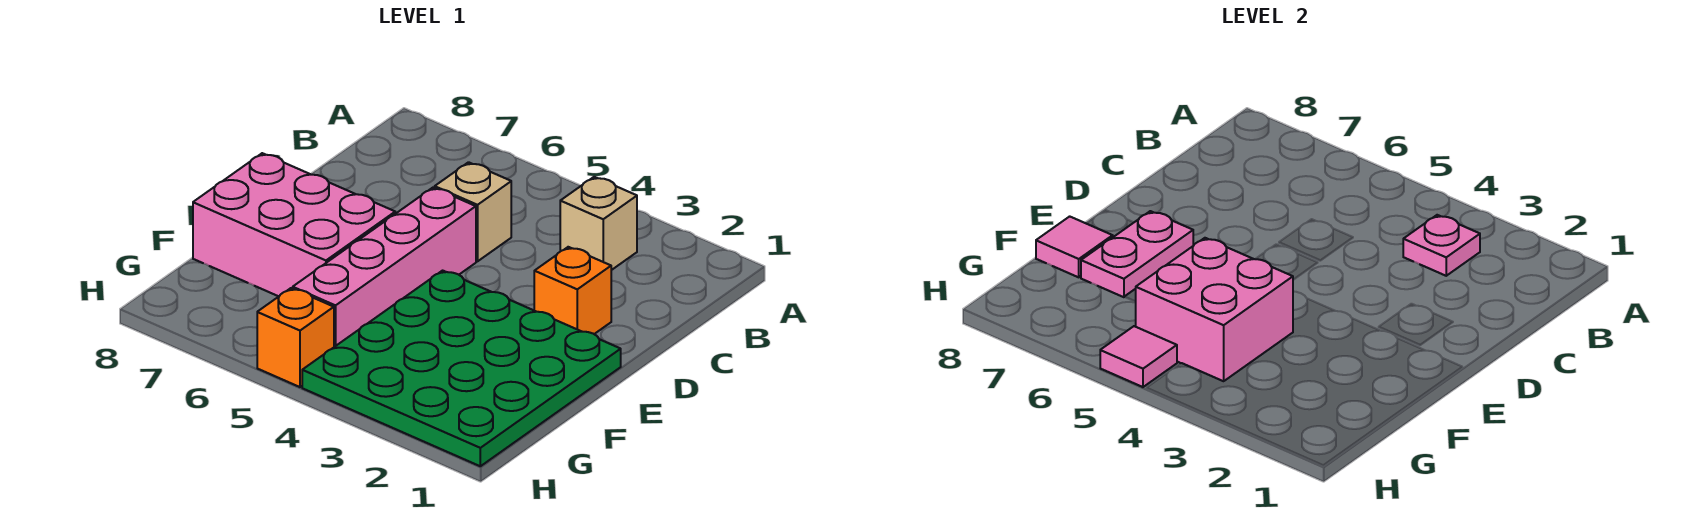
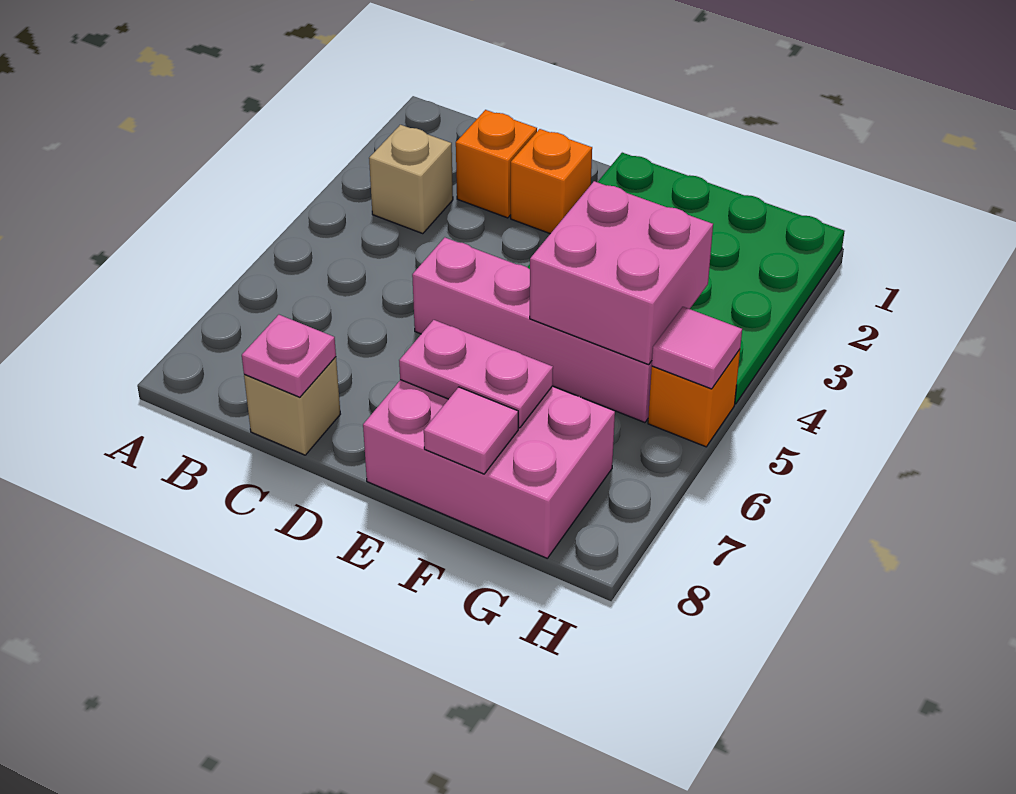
pink 1x1 plate [1403,215,1480,276] -> pink 1x1 plate moved to [242,315,336,397]
none -> orange 1x1 brick [456,110,537,218]
tan 1x1 brick [435,162,511,261] -> tan 1x1 brick moved to [244,357,340,455]
pink 2x3 brick [193,153,395,296] -> pink 2x3 brick turned to [363,380,615,558]

